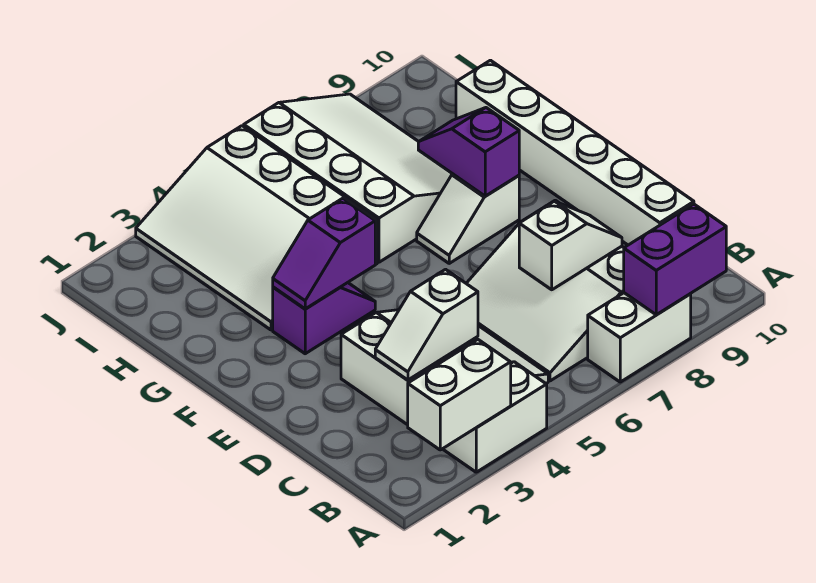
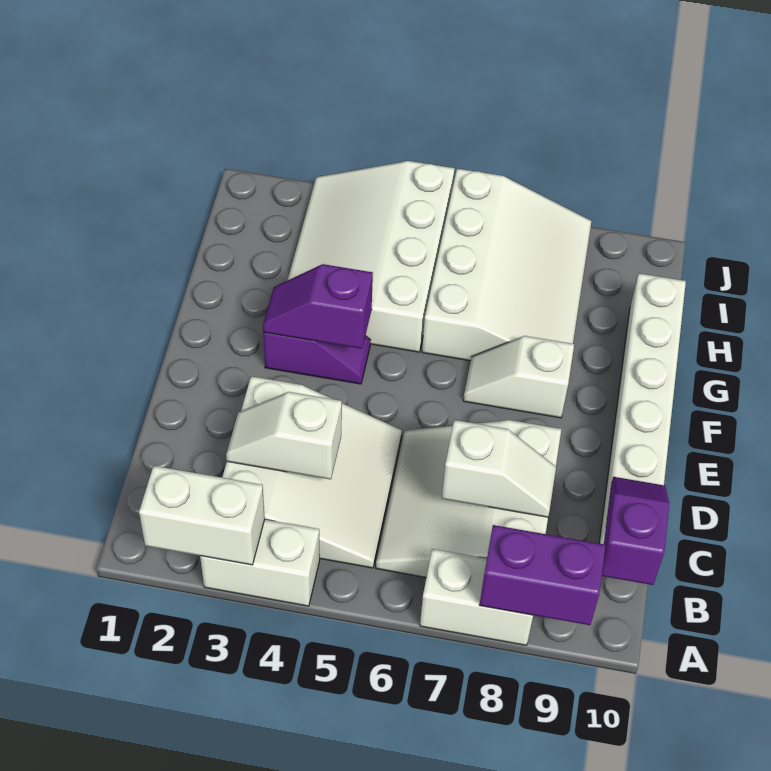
purple 1x2 slope [418,108,519,196] -> purple 1x2 slope moved to [602,477,669,585]

